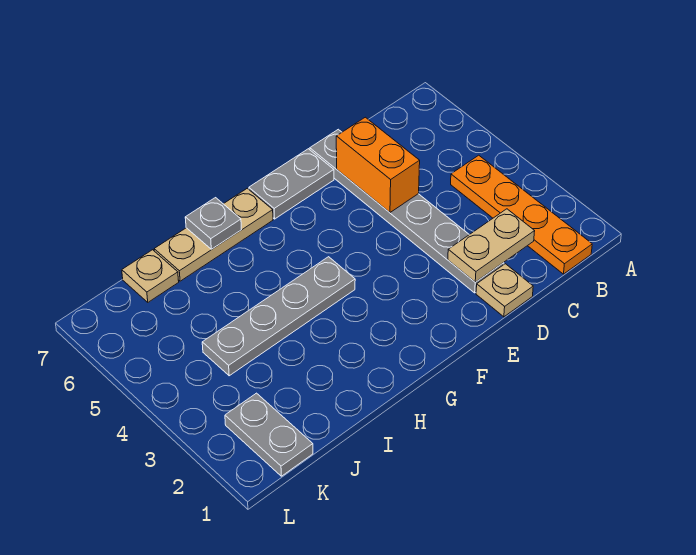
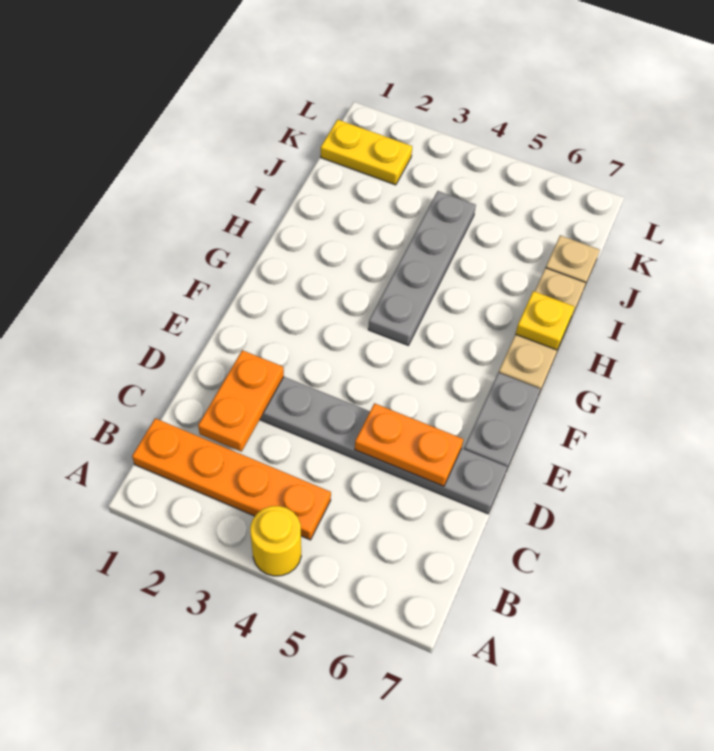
none -> yellow 1x1 round brick [250,506,301,576]
tan 1x2 plate [448,209,535,282] -> orange 1x2 plate [198,350,284,452]
tan 1x1 plate [476,264,533,317] -> none
orange 1x2 brick [336,117,420,212] -> orange 1x2 plate [355,403,463,486]
grey 1x1 plate [185,198,241,249] -> yellow 1x1 plate [516,291,574,350]
grey 1x2 plate [225,393,313,476] -> yellow 1x2 plate [321,120,412,185]

